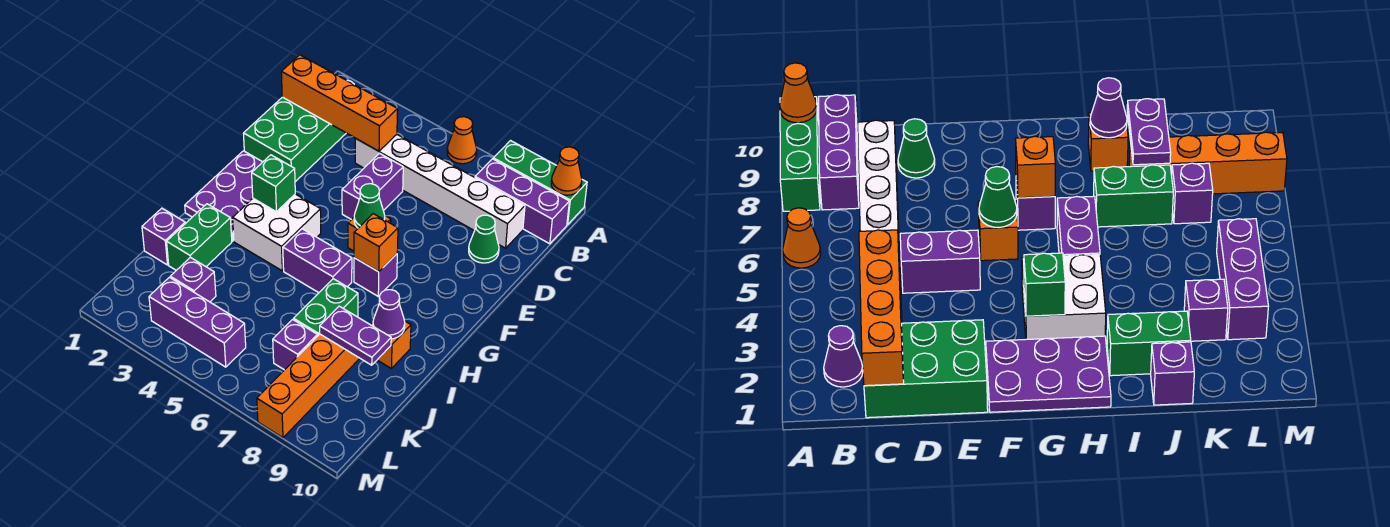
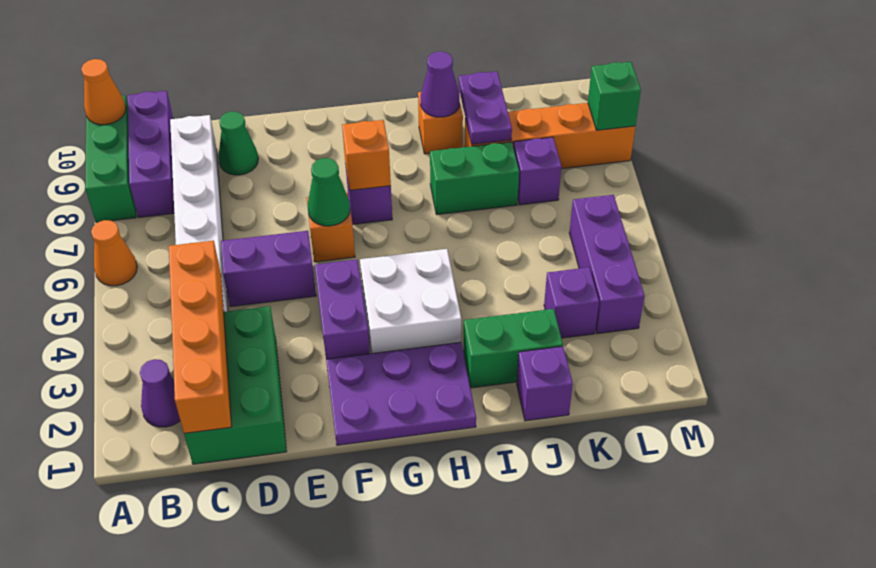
green 2x3 brick [243,97,346,182] -> green 2x3 brick turned to [184,306,287,464]
green 1x1 brick [252,155,295,212] -> green 1x1 brick moved to [588,62,641,130]
purple 1x2 brick [283,229,352,293] -> purple 1x2 brick moved to [315,260,370,359]

